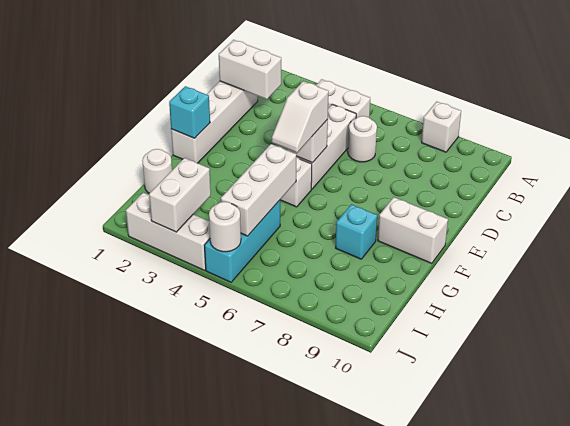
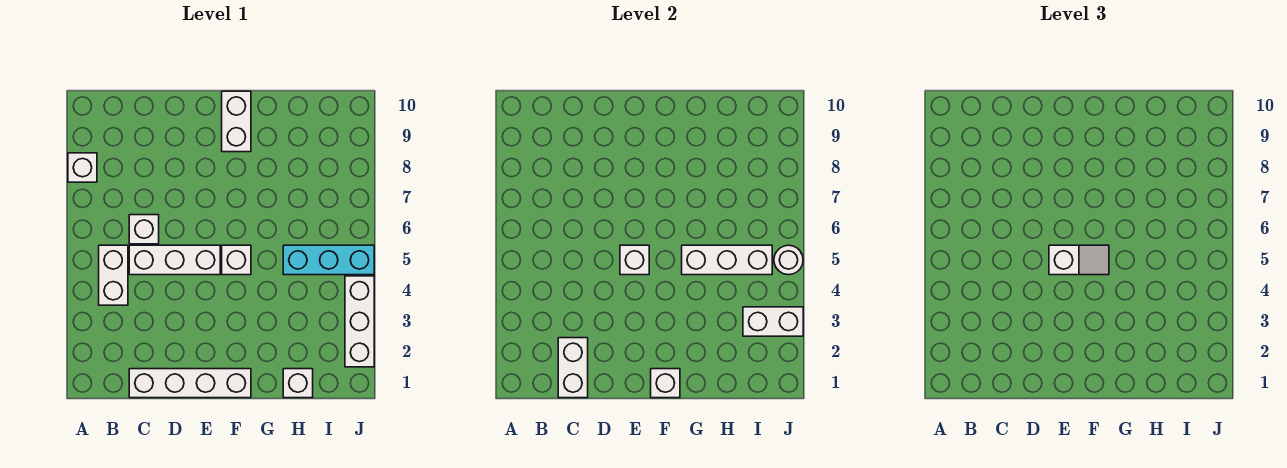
white 1x1 round brick [348,116,377,162] -> white 1x1 brick [129,215,159,244]
cyan 1x1 brick [169,86,210,138] -> white 1x1 brick [651,369,680,398]
cyan 1x1 brick [336,204,377,259] -> none
white 1x1 round brick [142,149,172,193] -> white 1x1 brick [283,369,313,398]

